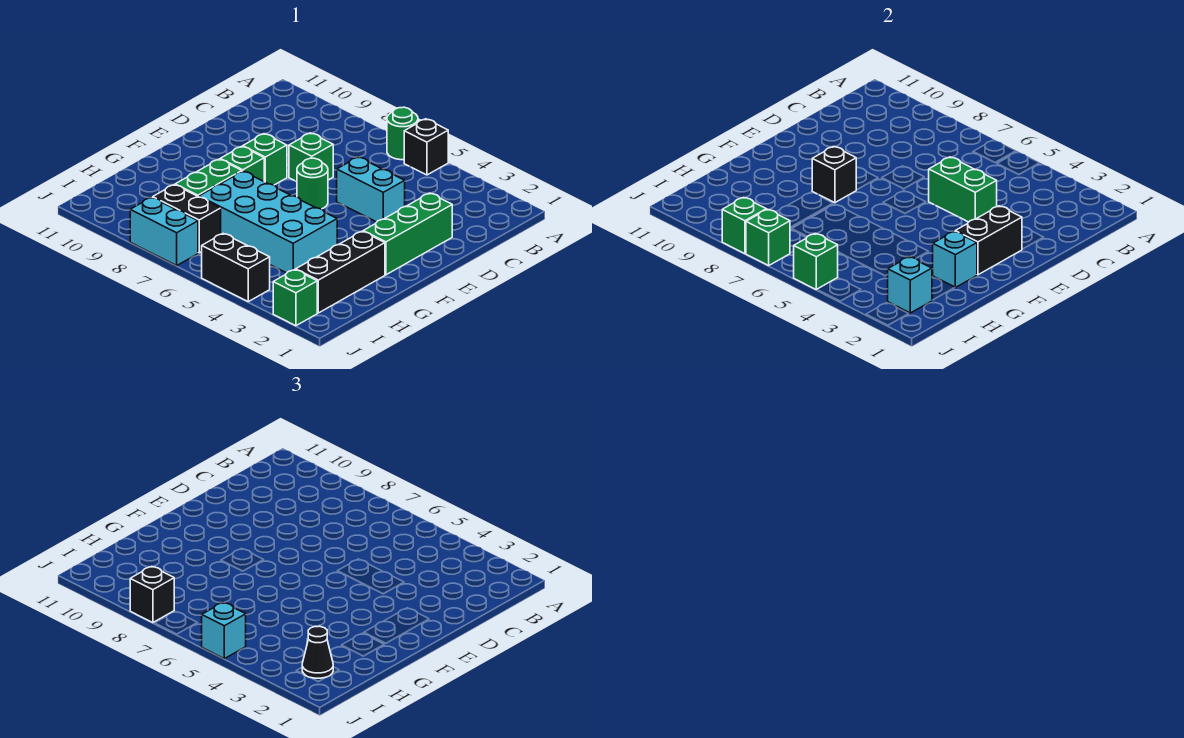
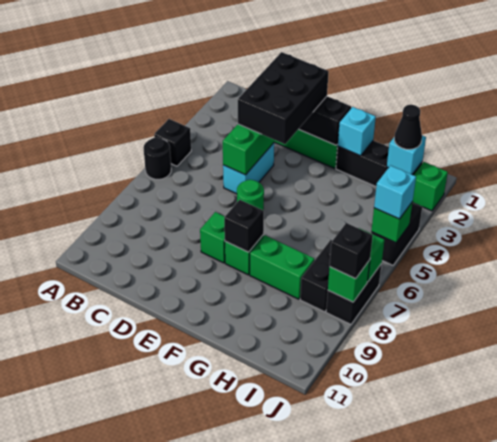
green 1x1 round brick [387,107,418,160] -> black 1x1 round brick [144,137,171,179]
none -> black 2x3 brick [238,52,329,144]
green 1x1 brick [289,133,333,182] -> none
cyan 2x4 brick [199,171,338,273] -> none
cyan 1x2 brick [130,197,198,266] -> black 1x2 brick [326,264,382,324]

